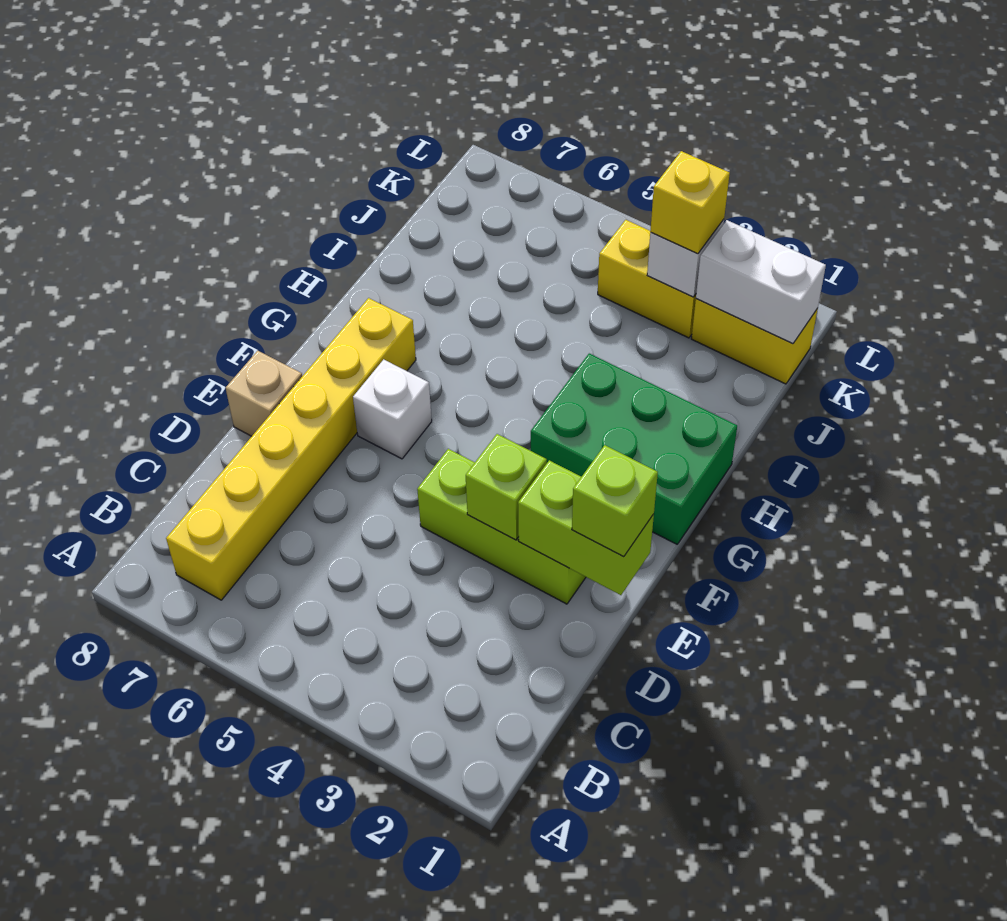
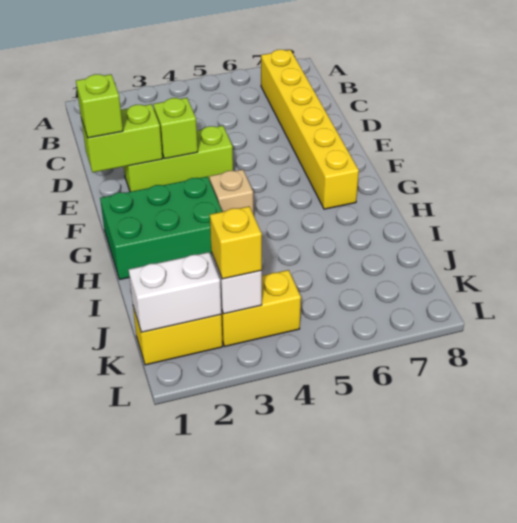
tan 1x1 brick [226,351,302,436] -> tan 1x1 brick moved to [209,170,253,213]
white 1x1 brick [353,359,432,459] -> none

